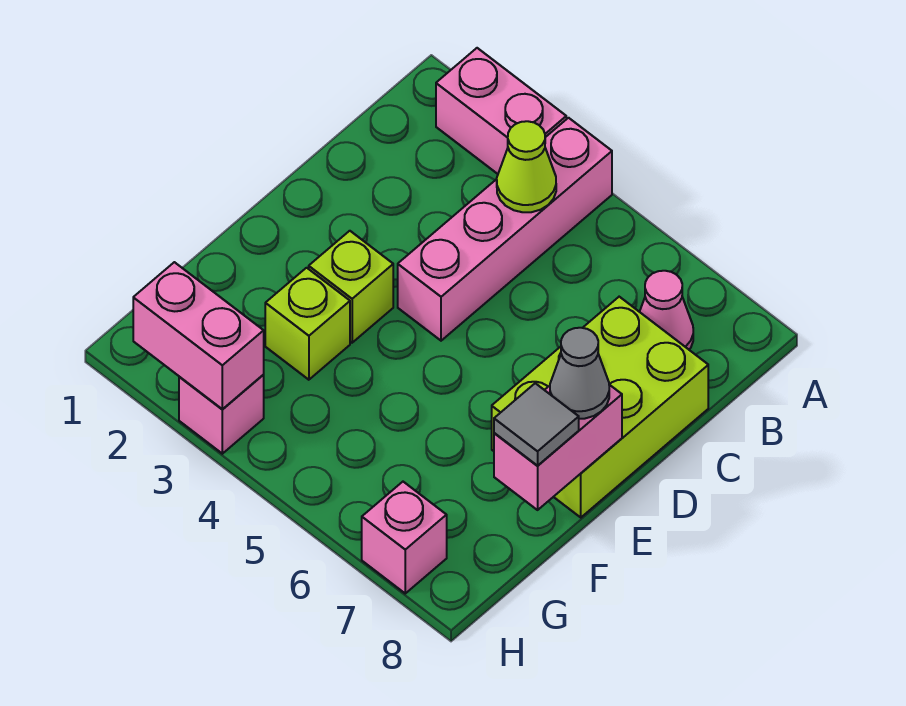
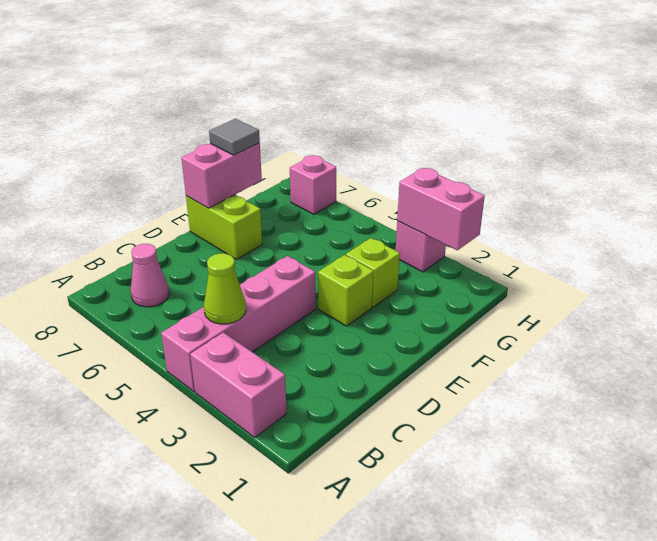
lime 2x3 brick [492,297,708,517] -> lime 1x2 brick [186,195,262,259]
grey 1x1 cone [550,328,609,419] -> none

